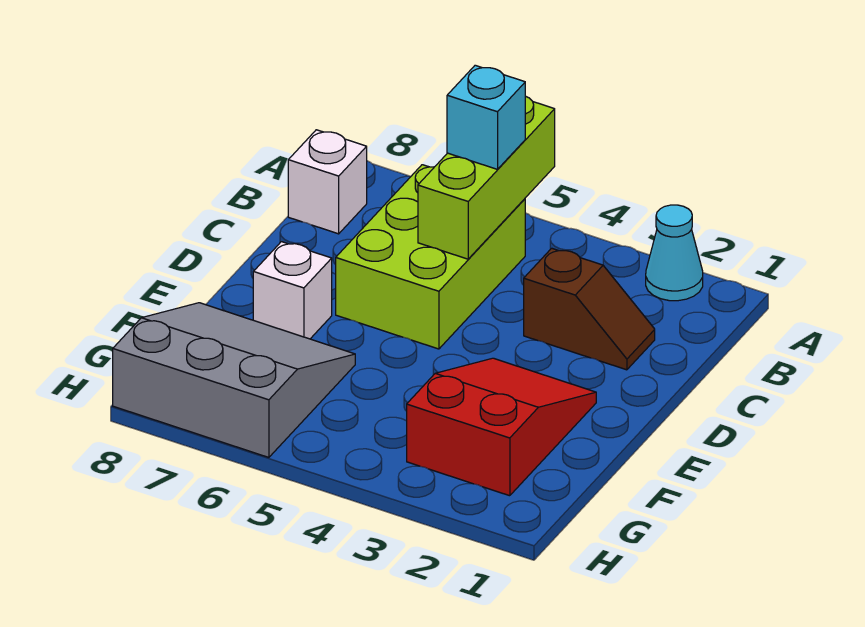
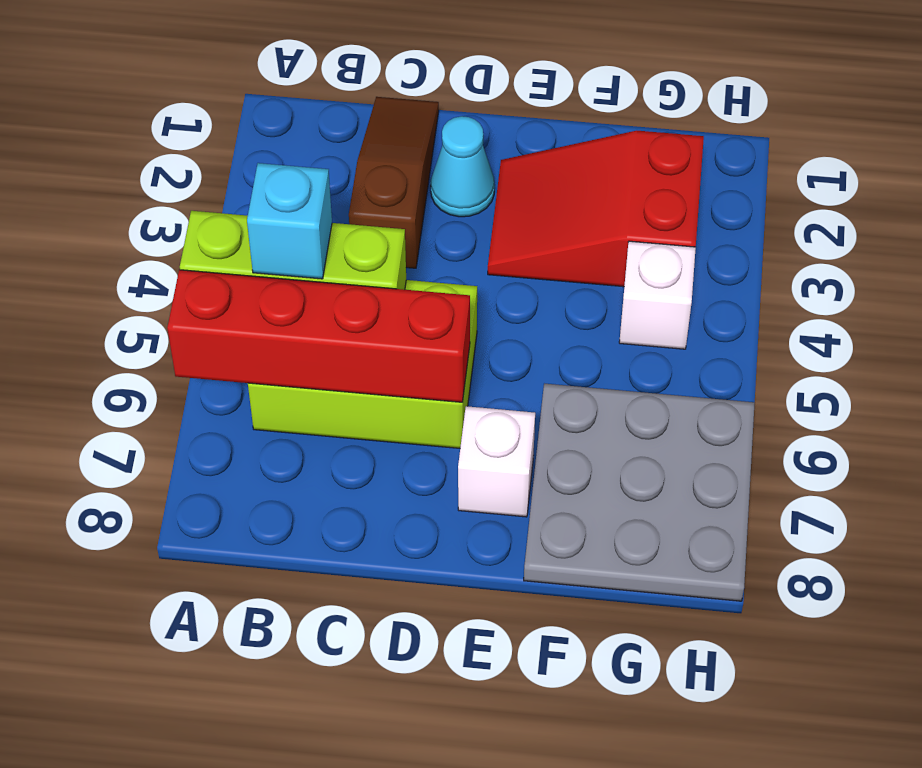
cyan 1x1 cone [646,205,703,301] -> cyan 1x1 cone moved to [431,116,495,217]
none -> red 1x4 brick [167,270,470,402]
white 1x1 brick [288,130,367,234] -> white 1x1 brick moved to [619,241,696,349]
brown 1x2 slope [524,248,655,370] -> brown 1x3 slope [349,97,439,268]
grey 3x3 slope [113,303,355,457] -> grey 3x3 plate [524,384,755,601]

